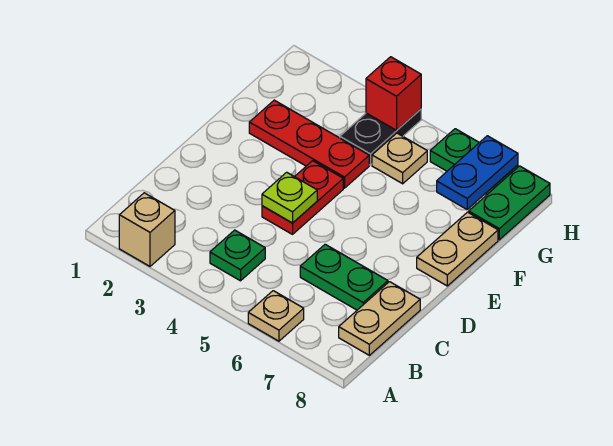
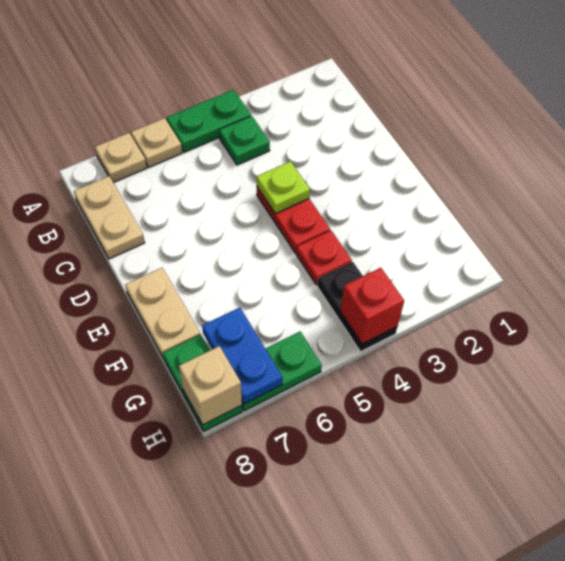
tan 1x1 brick [119,193,175,266] -> tan 1x1 brick moved to [179,346,242,425]
green 1x2 plate [300,244,388,310] -> green 1x2 plate moved to [167,90,251,152]
red 1x3 plate [249,100,369,188] -> red 1x1 plate [296,231,352,285]
tan 1x1 plate [372,133,427,184] -> tan 1x1 plate moved to [95,133,147,183]

